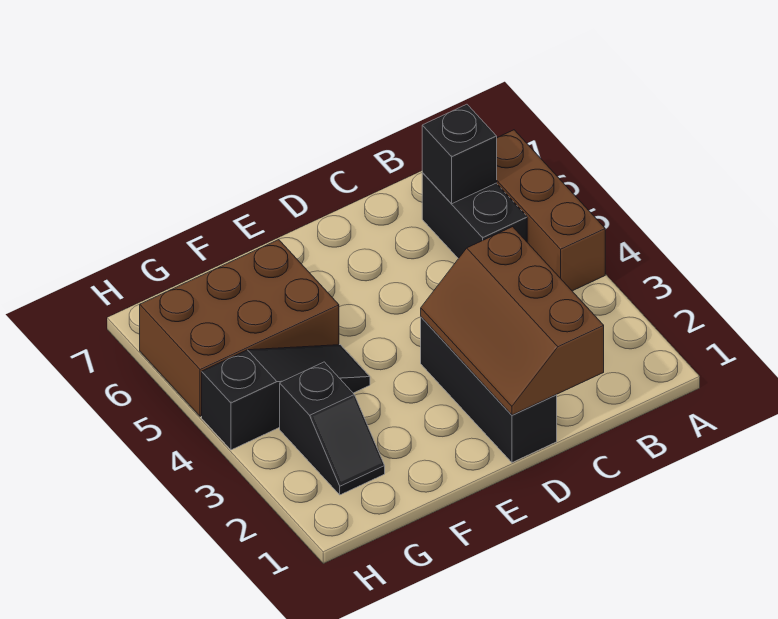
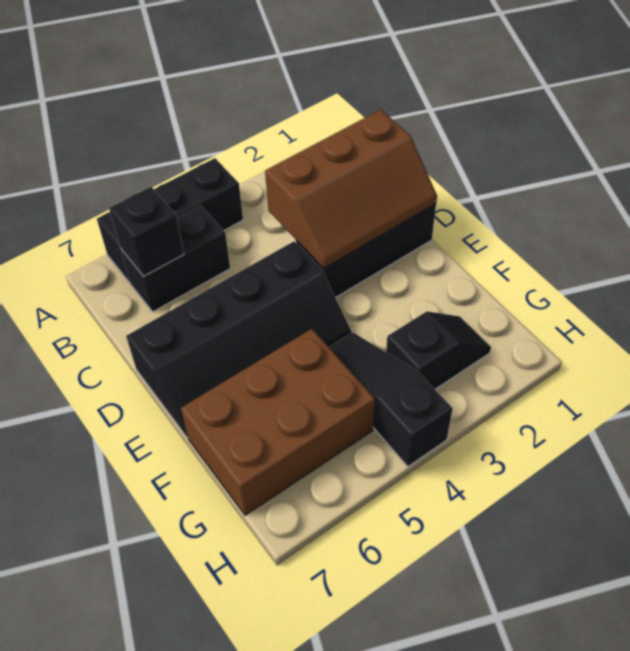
brown 1x3 brick [497,130,605,291] -> black 1x3 brick [97,158,243,282]
none -> black 2x4 slope [126,241,351,438]
brown 2x3 brick [140,240,339,416] -> brown 2x3 brick turned to [181,329,375,515]

